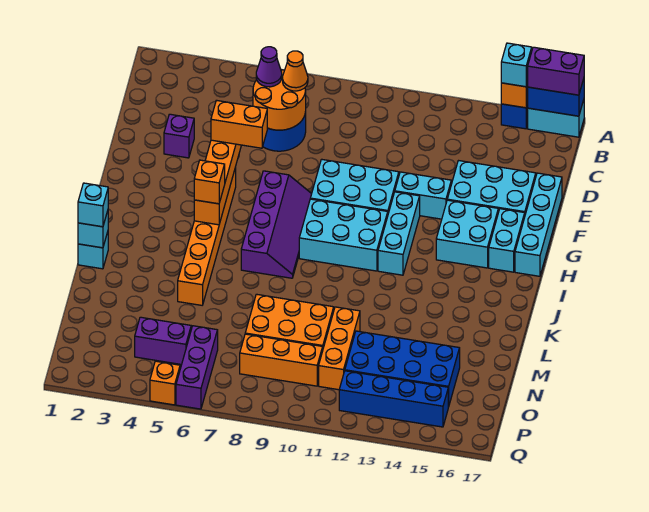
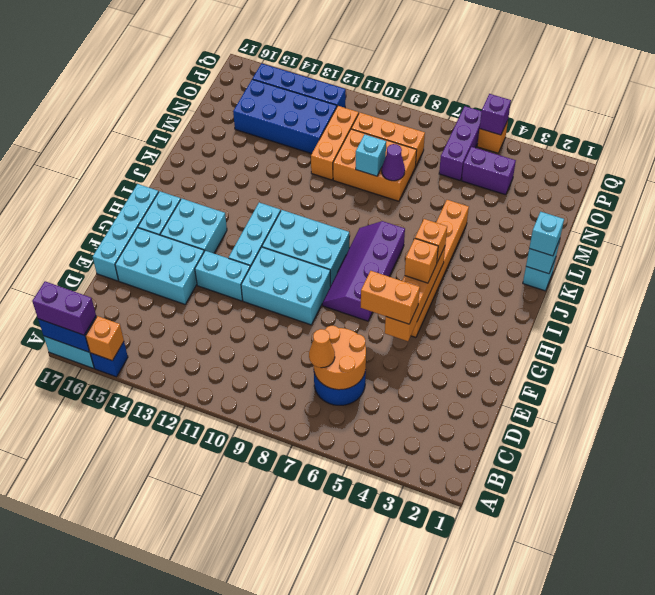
cyan 1x1 brick [501,43,532,87] -> cyan 1x1 brick moved to [356,135,386,176]
purple 1x1 cone [256,47,282,87] -> purple 1x1 cone moved to [382,144,405,181]
purple 1x1 brick [164,114,194,158] -> purple 1x1 brick moved to [480,94,511,135]
none -> orange 1x1 brick [405,239,438,283]

